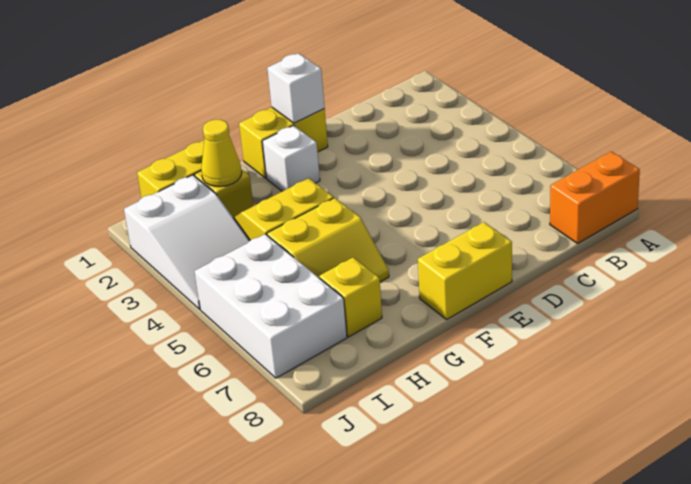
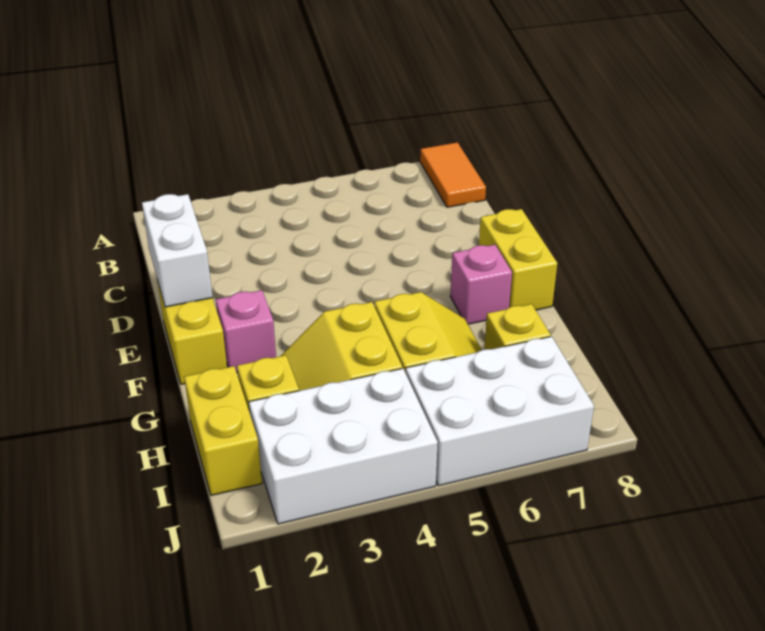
orange 1x2 brick [550,152,640,243] -> orange 1x2 tile [420,142,486,207]
white 1x1 brick [267,53,325,123] -> white 1x2 brick [142,194,213,307]
white 1x1 brick [262,126,320,191] -> pink 1x1 brick [216,290,276,373]
none -> pink 1x1 brick [450,245,512,324]
yellow 1x1 cone [201,120,242,187] -> none
white 2x3 slope [124,175,250,309] -> white 2x3 brick [249,368,438,524]

